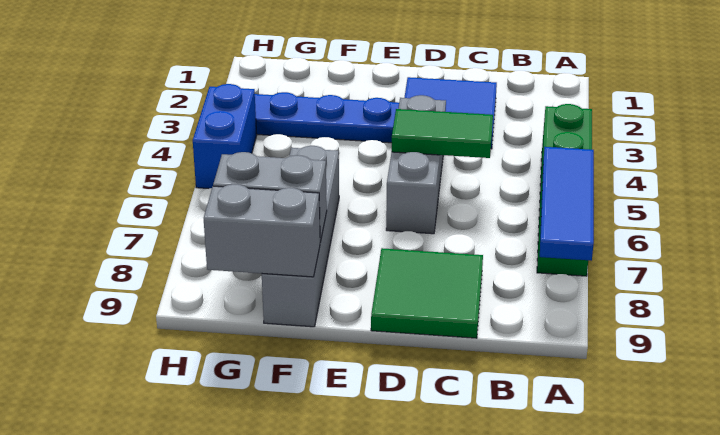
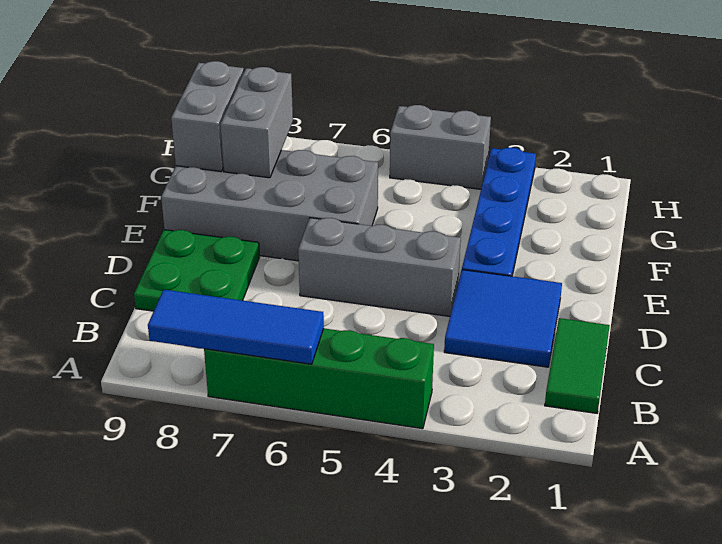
green 1x2 tile [392,109,493,158] -> green 1x2 tile moved to [545,318,610,413]
green 2x2 tile [371,248,483,338] -> green 2x2 plate [134,230,259,311]
grey 1x4 brick [262,146,339,327] -> grey 2x4 brick [161,150,378,261]
blue 1x2 brick [193,84,257,189] -> grey 1x2 brick [390,105,491,189]

